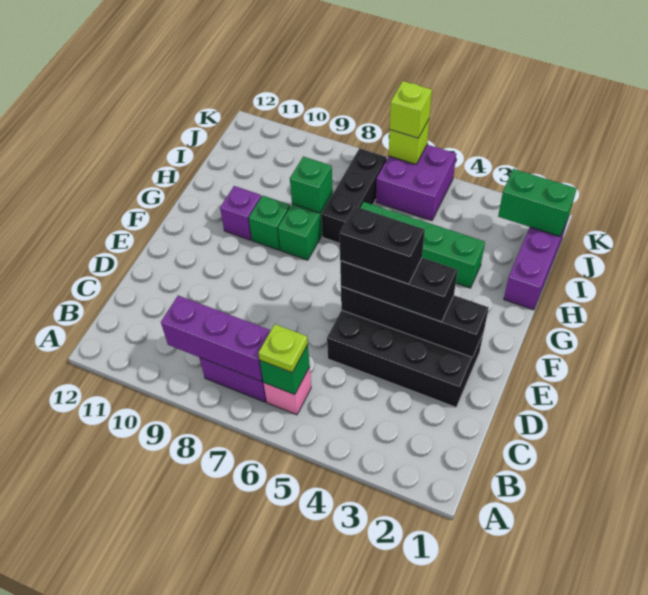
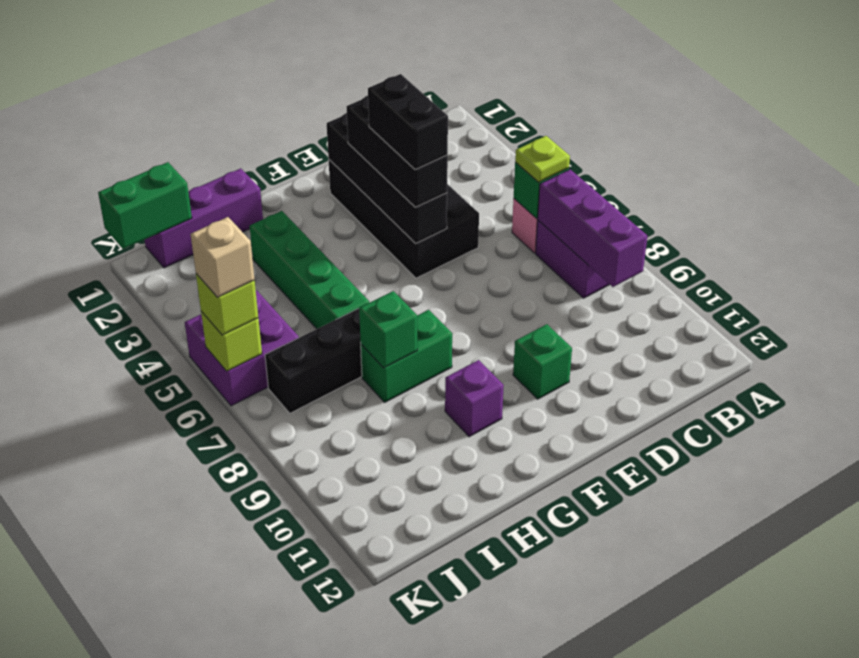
green 1x1 brick [249,195,290,250] -> green 1x1 brick moved to [513,324,572,399]
green 1x2 brick [498,169,577,237] -> green 1x2 brick turned to [98,162,192,249]
none -> tan 1x1 brick [191,217,255,298]

